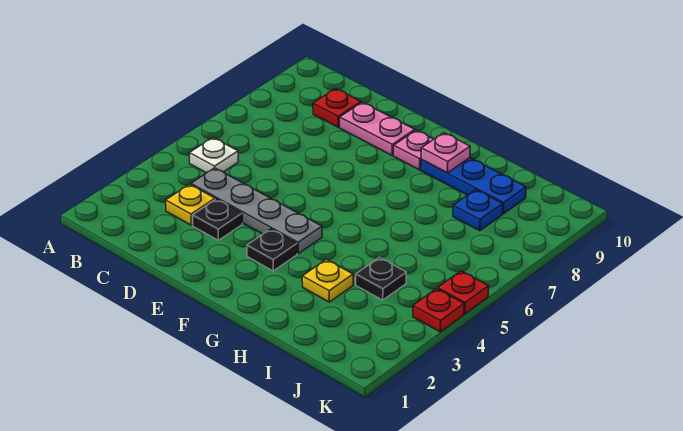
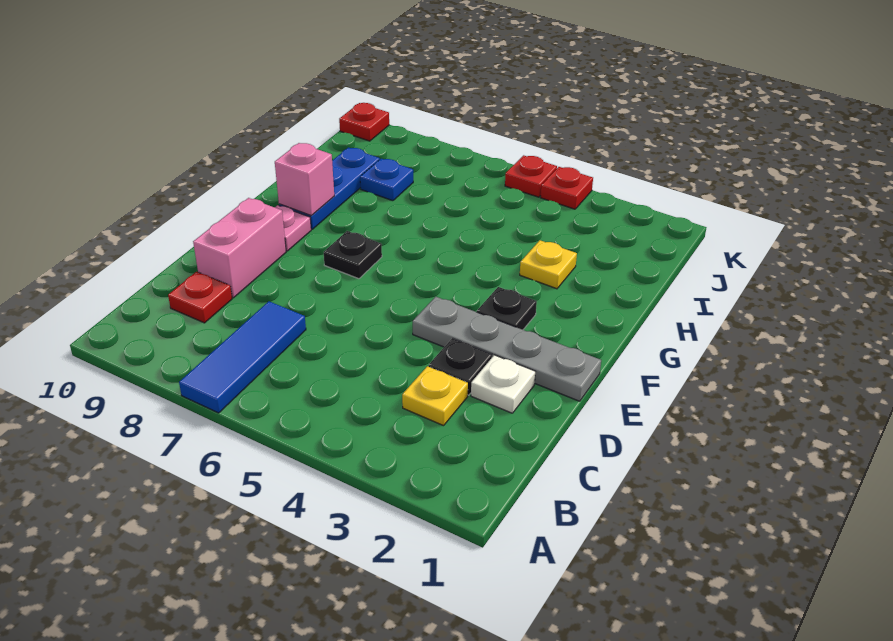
none -> blue 1x3 tile [179,301,306,413]
white 1x1 plate [190,138,238,173] -> white 1x1 plate moved to [471,355,535,413]
grey 1x4 plate [191,168,322,254] -> grey 1x4 plate turned to [413,297,601,401]
pink 1x2 plate [340,102,415,156] -> pink 1x2 brick [193,198,286,298]
pink 1x1 plate [421,133,470,173] -> pink 1x1 brick [275,143,334,216]
black 1x1 plate [356,257,406,300] -> black 1x1 plate moved to [324,231,382,279]
none -> red 1x1 plate [339,103,389,141]

